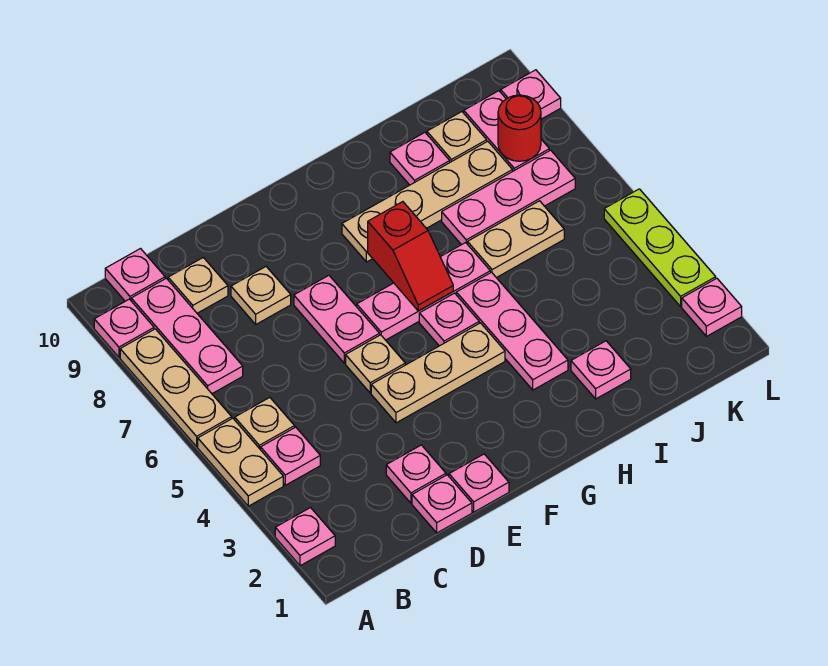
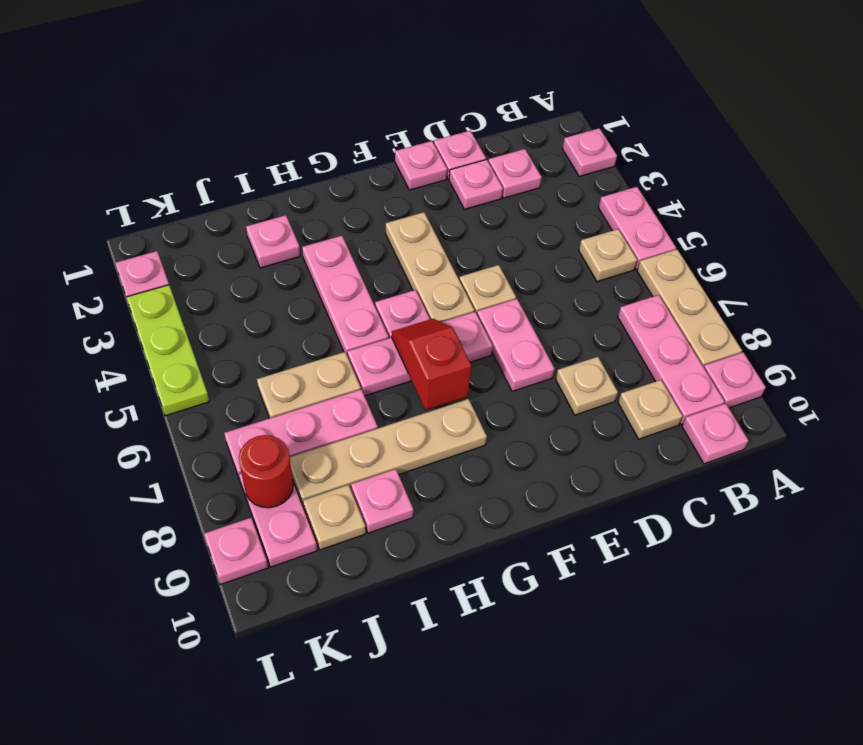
tan 1x2 plate [198,418,283,506] -> pink 1x2 plate [599,187,676,269]
pink 1x1 plate [261,427,320,485] -> pink 1x1 plate moved to [488,149,542,198]
tan 1x3 plate [371,323,505,423] -> tan 1x3 plate turned to [386,212,474,322]

